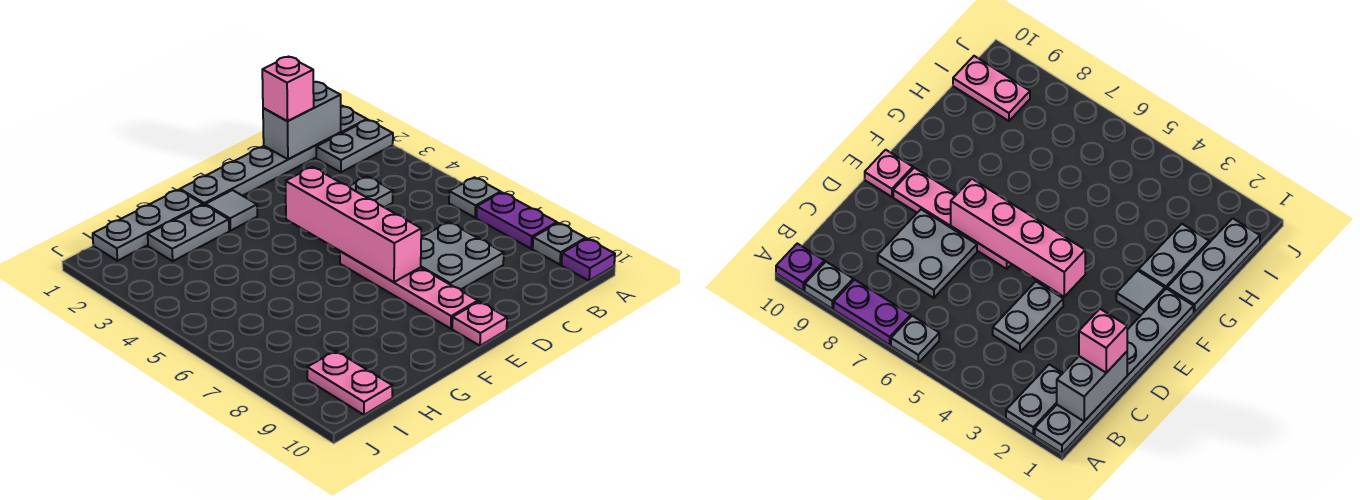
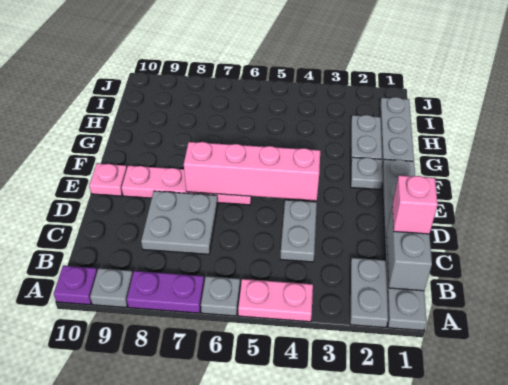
grey 1x1 tile [206,190,257,231] -> grey 1x1 plate [351,157,383,190]
pink 1x2 plate [307,351,392,415] -> pink 1x2 plate moved to [238,279,313,322]

